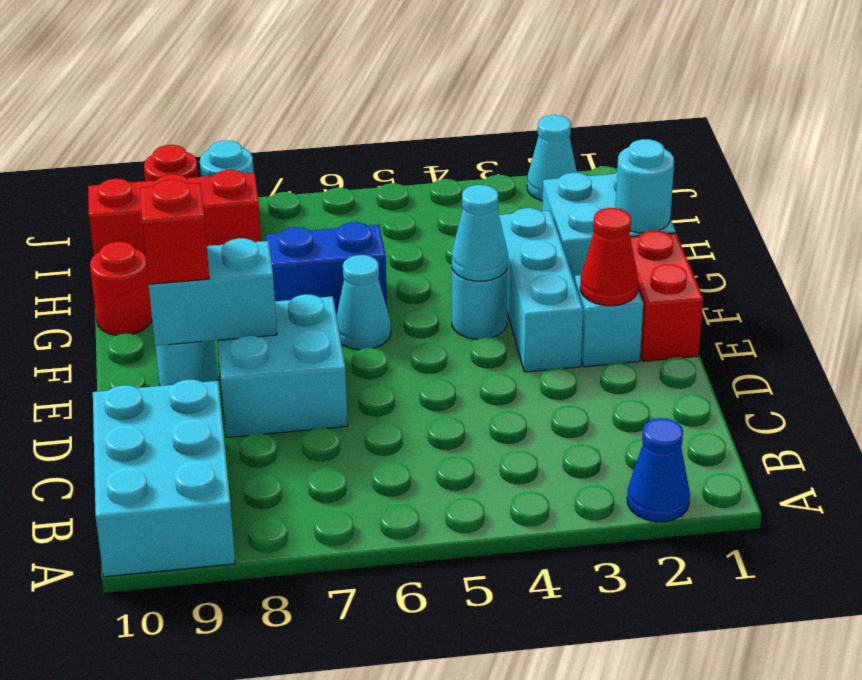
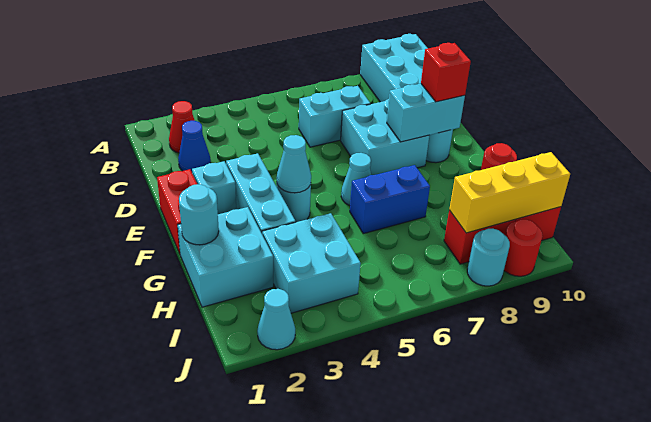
blue 1x1 cone [627,418,690,522] -> blue 1x1 cone moved to [178,121,211,172]
none -> cyan 1x2 brick [299,86,370,147]
red 1x1 cone [580,208,638,306] -> red 1x1 cone moved to [169,101,195,153]
none -> cyan 2x2 brick [262,213,361,313]
none -> yellow 1x3 brick [449,152,570,233]

